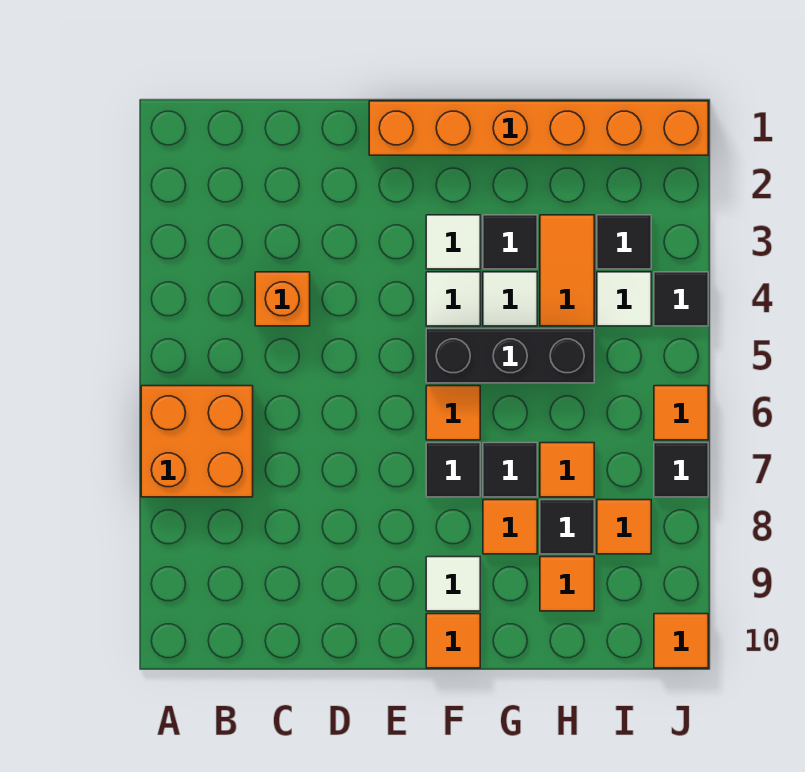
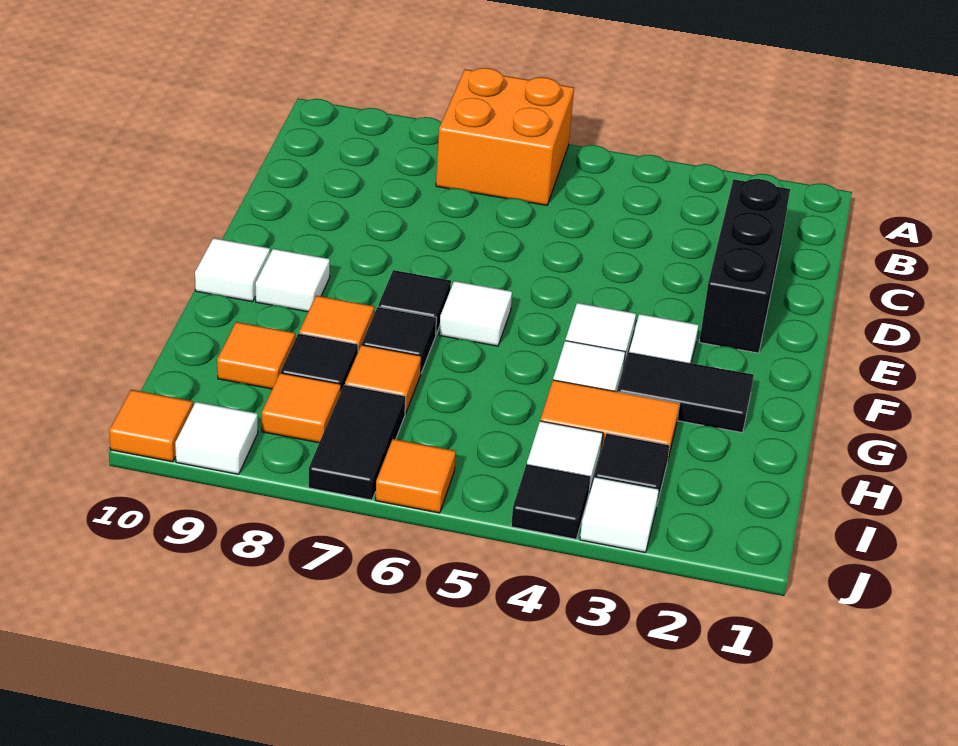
orange 1x1 brick [255,272,310,326] -> none
orange 1x6 brick [369,101,708,155] -> none
black 1x3 brick [426,329,594,383] -> black 1x3 brick moved to [699,179,790,353]
orange 1x1 tile [426,386,480,440] -> white 1x1 tile [439,281,512,346]
orange 1x1 tile [426,614,480,668] -> white 1x1 tile [195,238,270,302]
black 1x1 tile [483,215,537,269] -> black 1x2 tile [618,352,754,432]
none -> white 1x1 tile [580,477,659,553]
black 1x1 tile [654,443,708,497] -> black 1x2 tile [308,385,406,500]
none -> white 1x1 tile [175,402,258,474]

